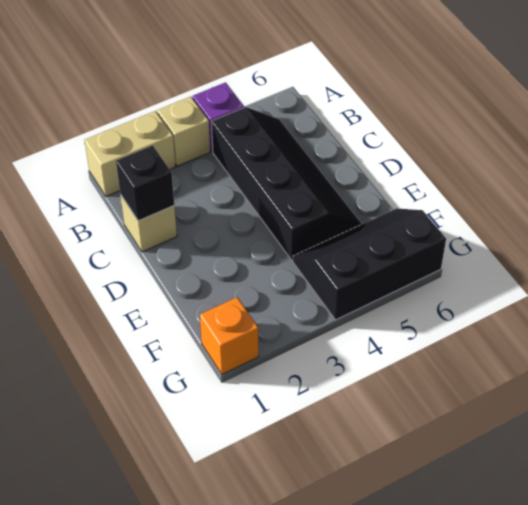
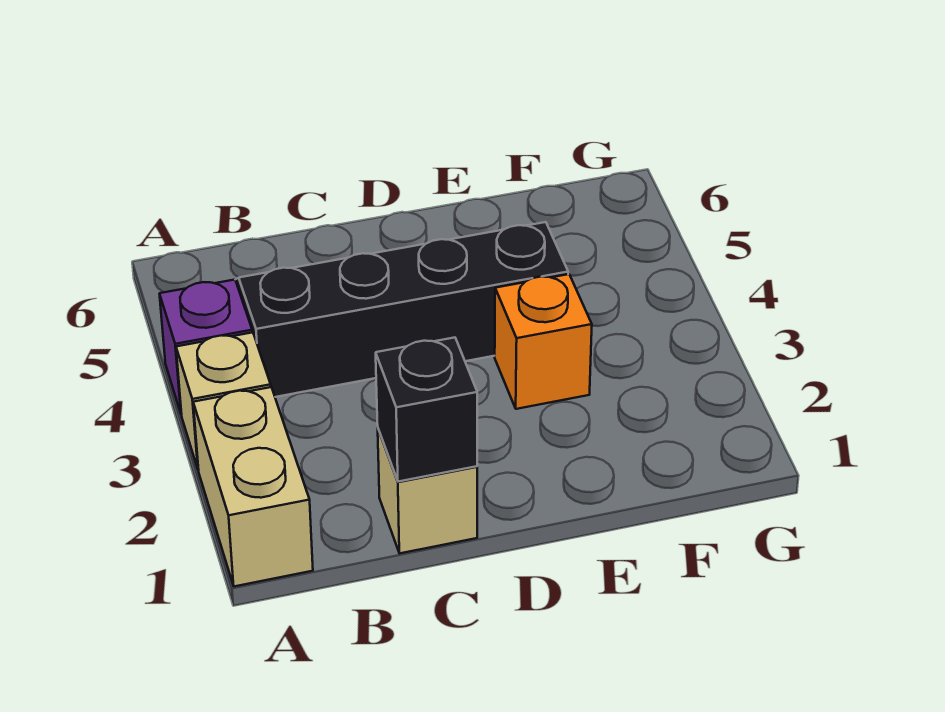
black 2x3 slope [293,208,446,320] -> none
orange 1x1 brick [200,297,259,374] -> orange 1x1 brick moved to [495,274,592,409]

